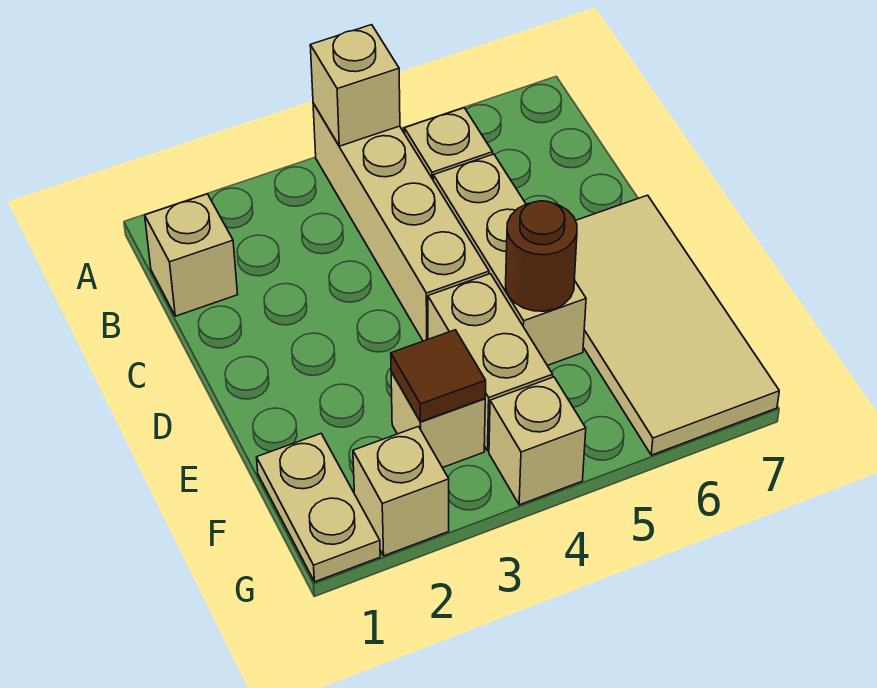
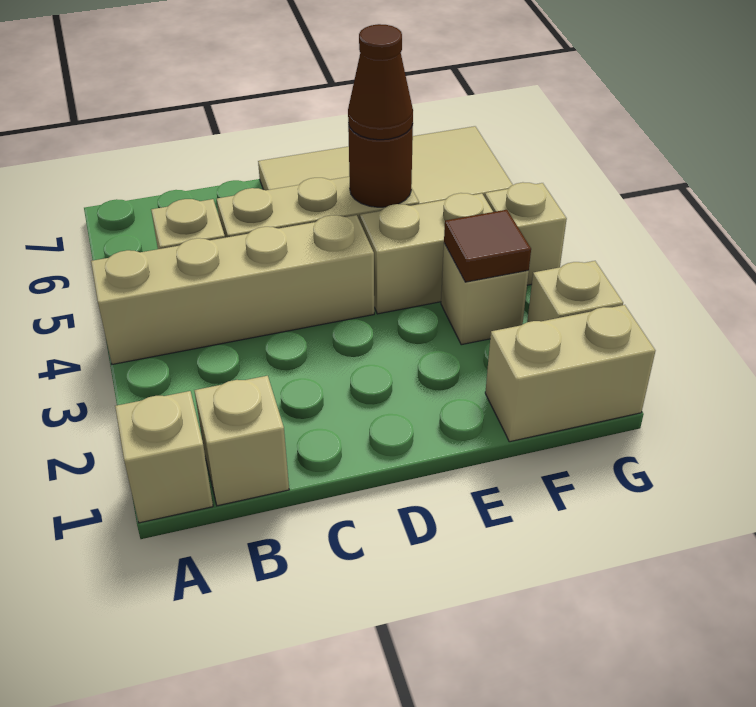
tan 1x1 brick [310,25,400,146] -> tan 1x1 brick moved to [115,391,213,523]
none -> brown 1x1 cone [348,24,413,140]
tan 1x2 plate [257,434,380,582] -> tan 1x2 brick [485,305,655,442]

